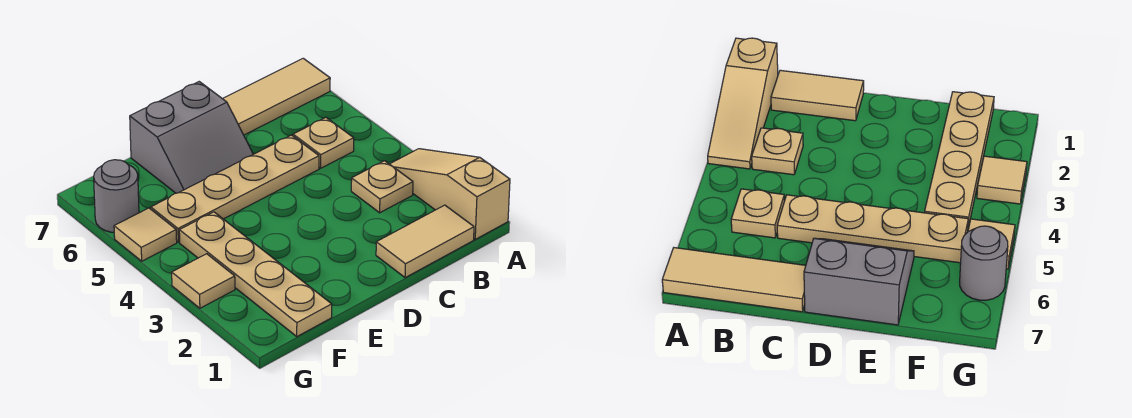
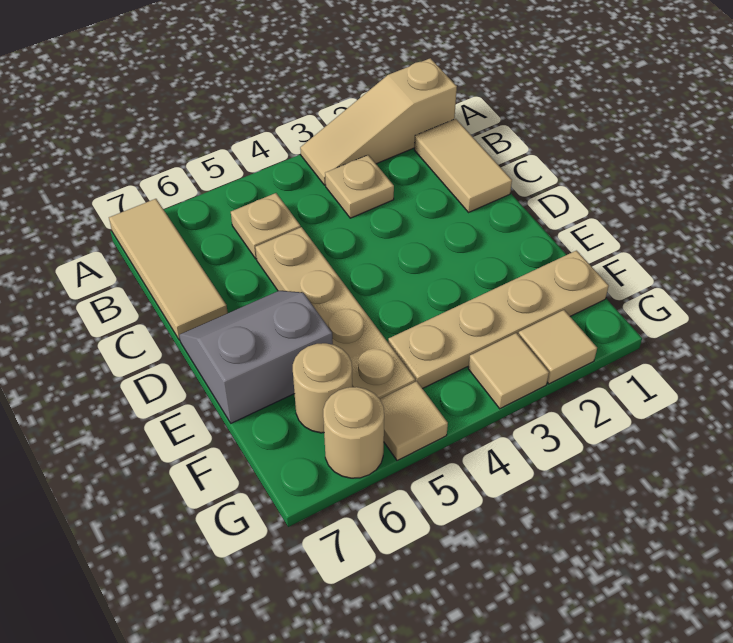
grey 2x2 slope [130,82,253,193] -> grey 2x2 slope turned to [179,291,333,423]
none -> tan 1x1 round brick [293,343,352,433]
none -> tan 1x1 tile [518,310,597,384]
grey 1x1 round brick [94,160,139,232] -> tan 1x1 round brick [323,387,384,478]

